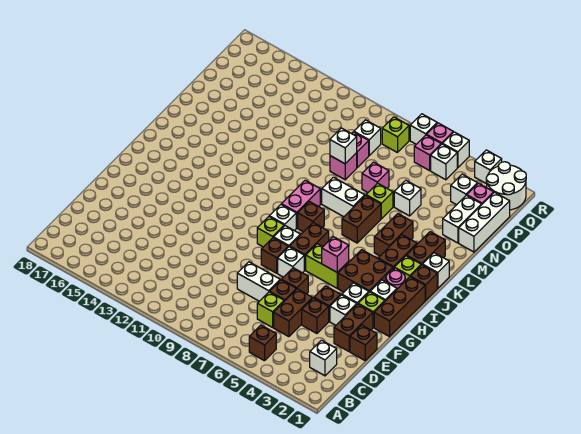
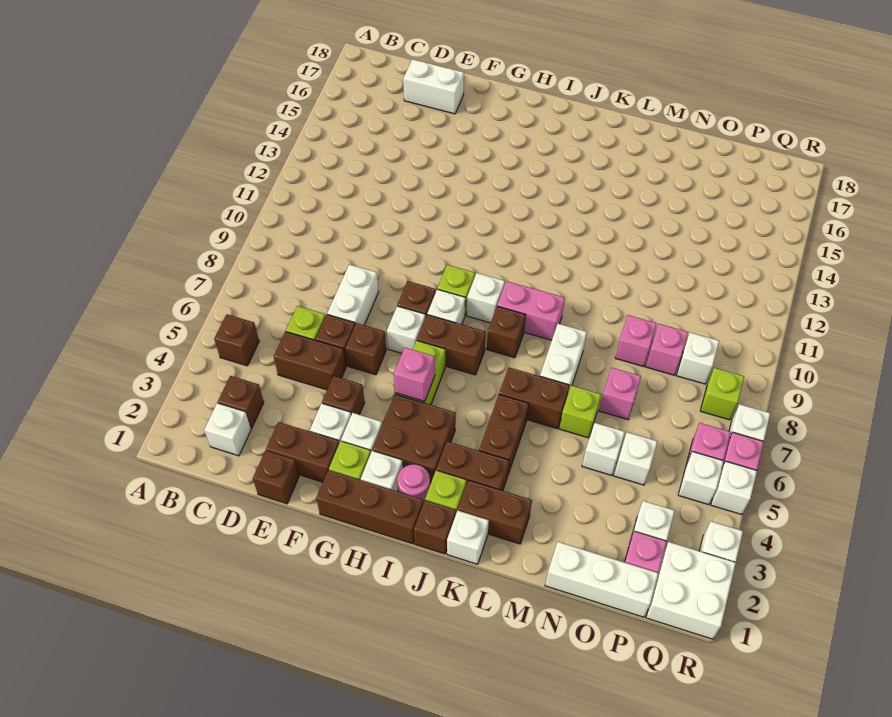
brown 1x1 brick [302,298,329,333] -> brown 1x1 brick moved to [218,376,264,428]
brown 1x2 brick [374,214,413,256] -> brown 1x2 brick turned to [479,395,529,474]
white 1x2 brick [443,195,482,243] -> white 1x2 brick moved to [403,59,464,114]
white 1x1 brick [330,128,357,164] -> white 1x1 brick moved to [614,432,657,485]
white 2x2 round brick [486,162,526,210] -> white 2x2 brick [646,542,736,639]

